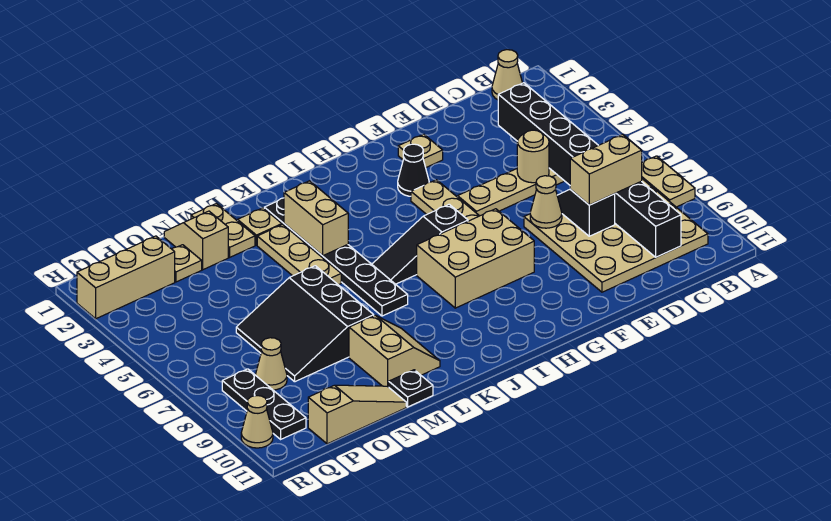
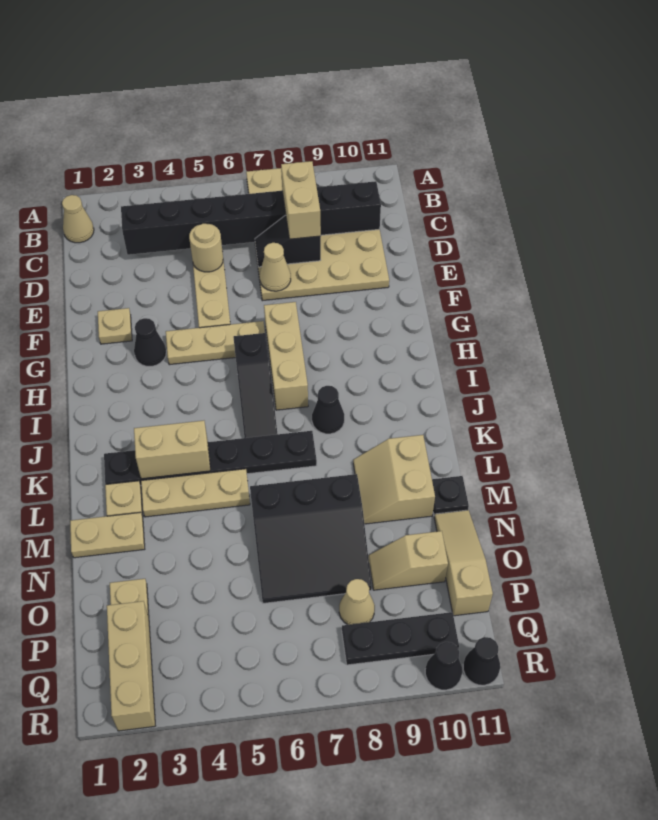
tan 2x3 brick [417,209,534,308] -> tan 1x3 brick [264,302,308,410]
none -> black 1x1 cone [312,386,344,434]
tan 2x2 slope [349,315,440,387] -> tan 2x2 slope turned to [353,435,435,524]
tan 1x2 slope [164,211,228,270] -> tan 1x2 slope moved to [368,531,448,590]
tan 1x1 cone [241,396,273,448] -> black 1x1 cone [425,642,462,690]
none -> black 1x1 cone [463,637,500,685]

